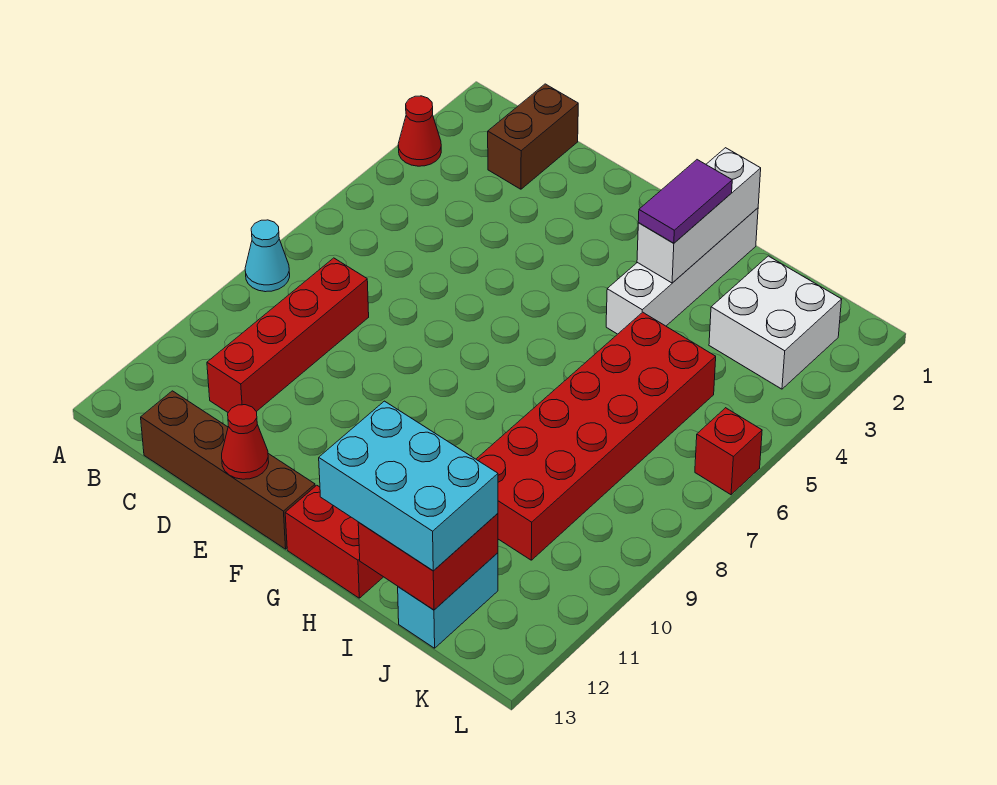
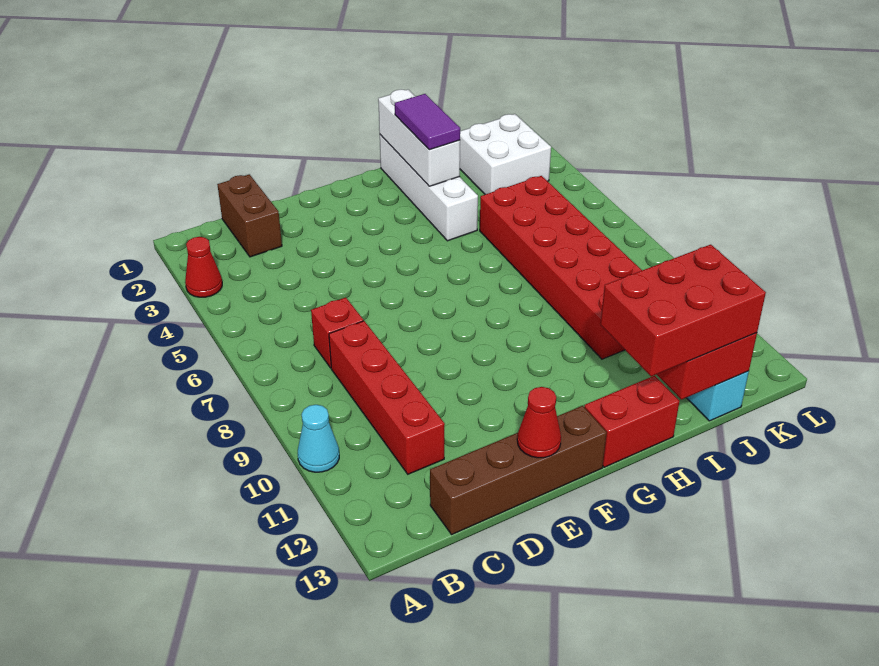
cyan 1x1 cone [245,220,290,292] -> cyan 1x1 cone moved to [298,405,339,472]
cyan 2x3 brick [319,401,498,571] -> red 2x3 brick [600,245,766,376]
red 1x1 brick [695,408,762,495] -> red 1x1 brick moved to [311,298,363,368]

